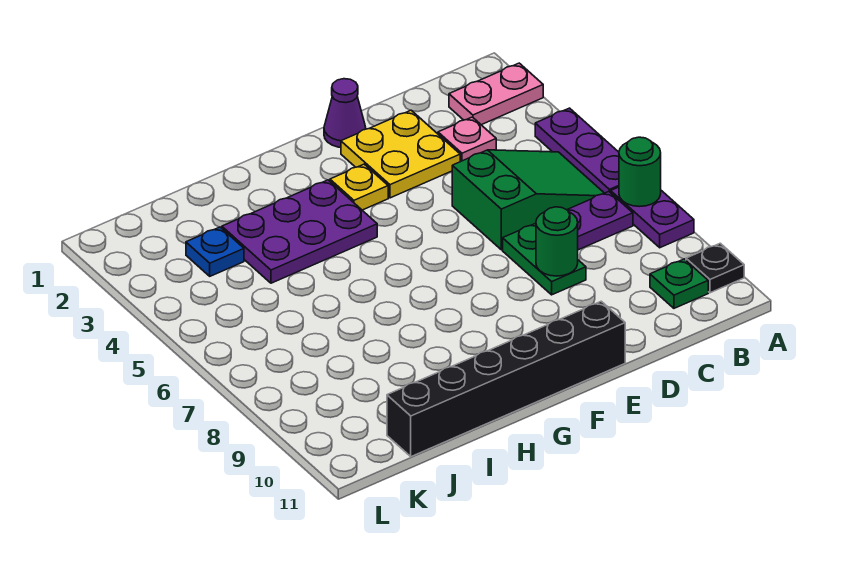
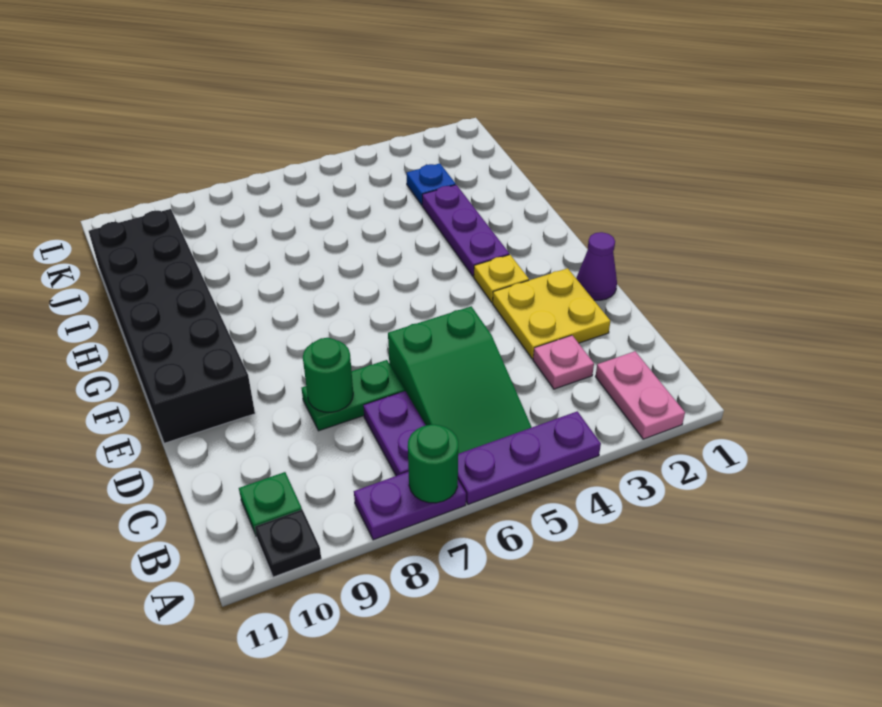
black 1x6 brick [387,301,625,457] -> black 2x6 brick [89,209,255,443]
purple 2x3 plate [222,180,377,283] -> purple 1x3 plate [422,185,509,276]

